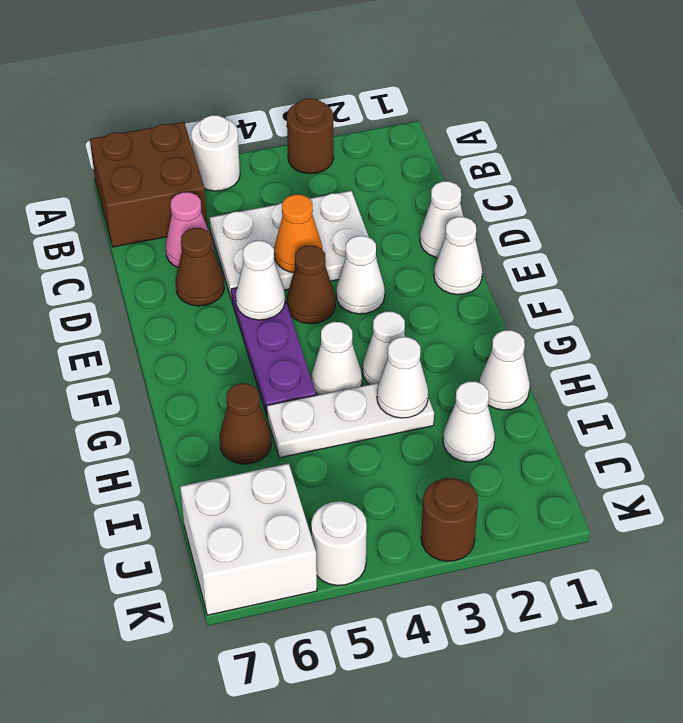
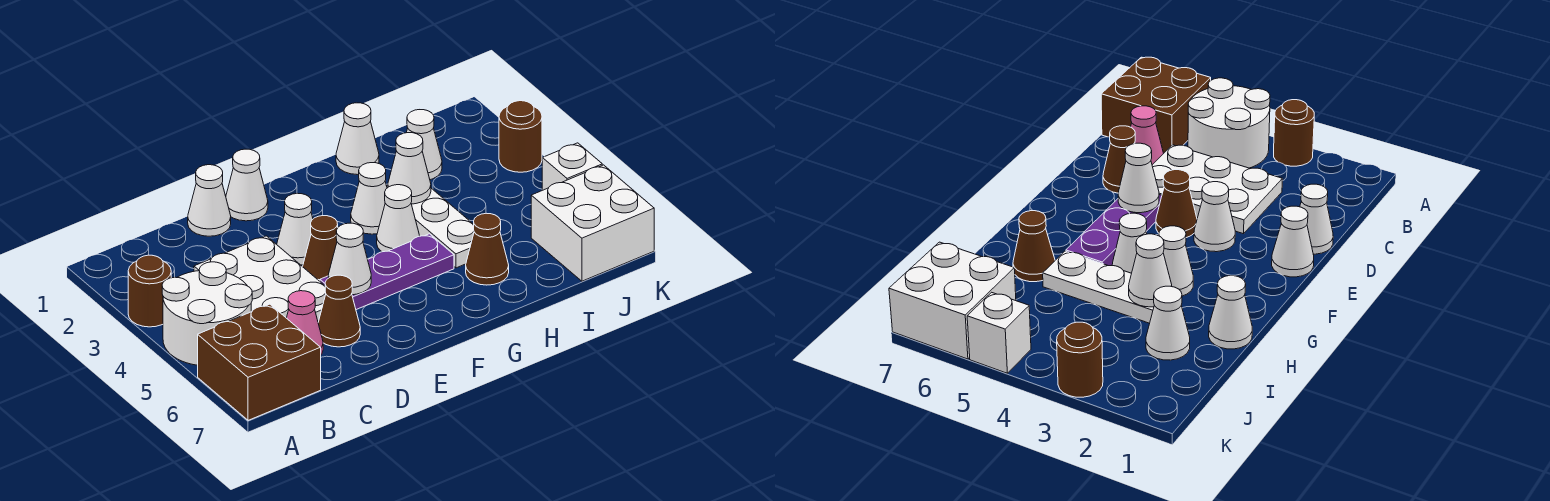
white 1x1 round brick [191,115,240,191] -> white 2x2 round brick [162,262,252,365]
orange 1x1 cone [274,195,322,273] -> none
white 1x1 round brick [311,501,367,585] -> white 1x1 brick [542,143,602,190]

